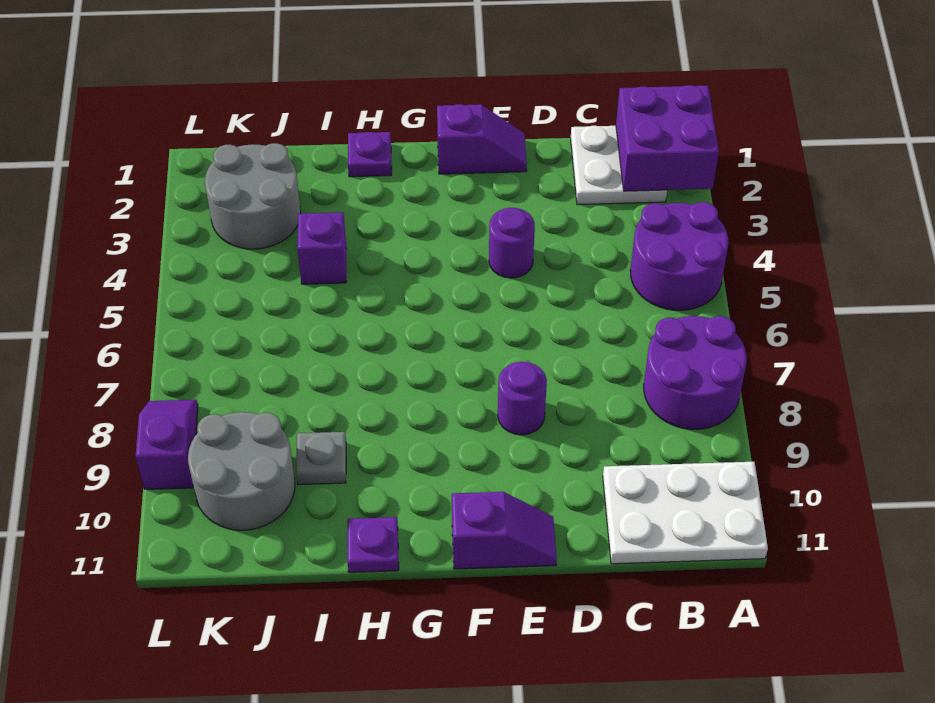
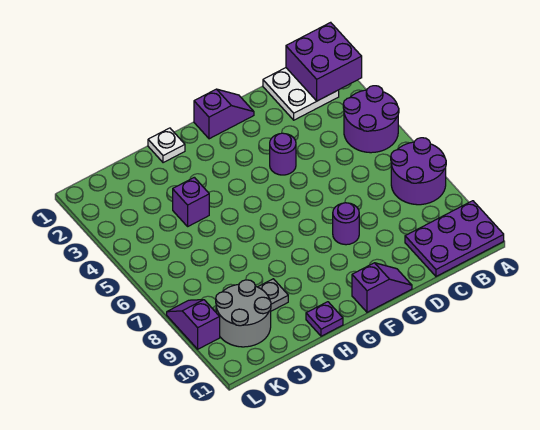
white 2x3 plate [603,462,768,564] -> purple 2x3 plate [405,201,504,276]
purple 1x1 plate [348,132,392,177] -> white 1x1 plate [148,128,185,163]
grey 2x2 round brick [205,143,301,249] -> none

